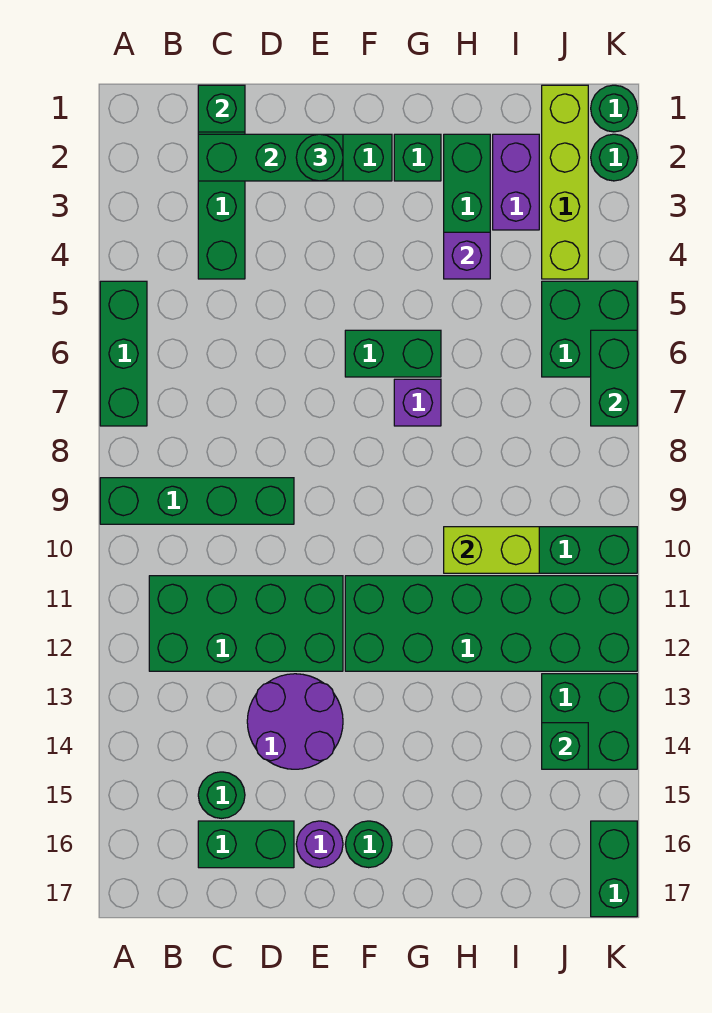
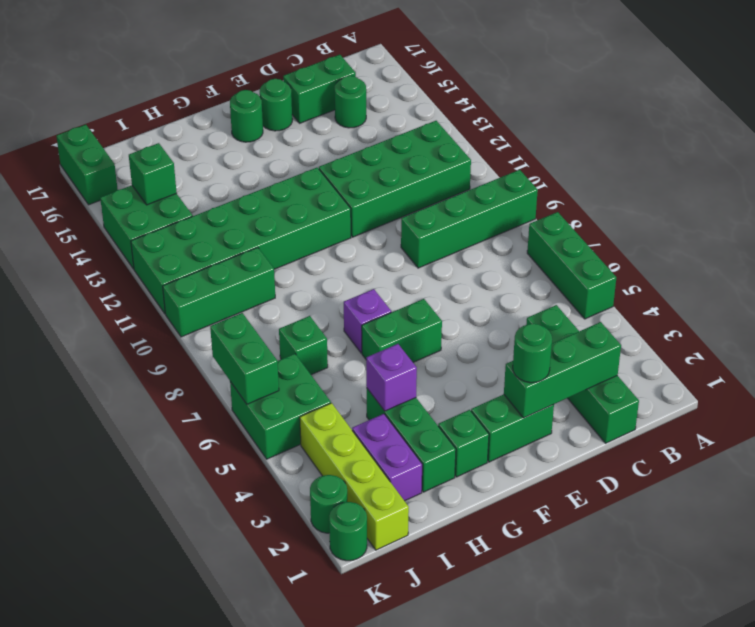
green 1x1 brick [198,85,245,132] -> green 1x1 brick moved to [279,316,328,375]
purple 2x2 round brick [247,674,343,769] -> none
purple 1x1 round brick [296,821,343,868] -> green 1x1 round brick [260,79,292,131]
lime 1x2 brick [444,527,539,573] -> none

